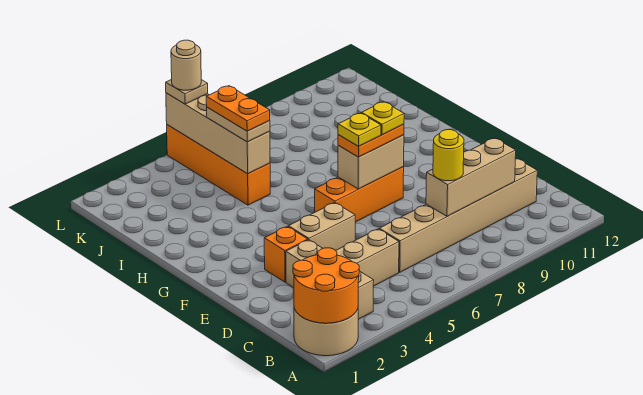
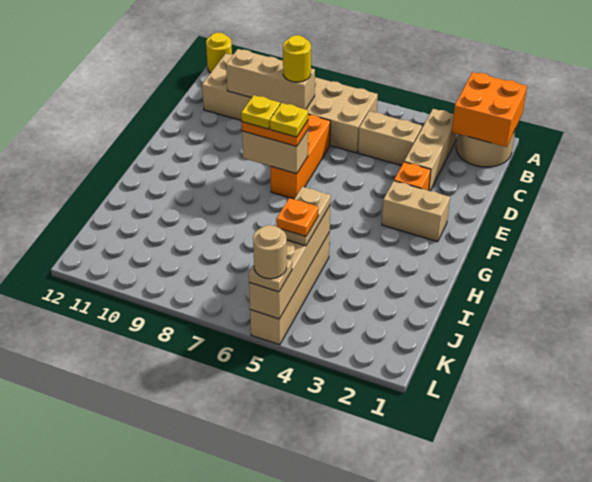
orange 2x2 round brick [293,248,359,323] -> orange 2x2 brick [452,72,527,147]
none -> yellow 1x1 round brick [206,33,232,73]
tan 1x6 brick [379,158,537,272] -> tan 2x6 brick [202,53,378,153]
tan 1x2 brick [288,203,355,251] -> tan 1x2 brick moved to [382,181,450,242]
orange 1x3 brick [315,167,404,222] -> orange 1x3 brick turned to [270,115,330,199]
orange 1x4 brick [167,125,270,205] -> tan 1x4 brick [250,232,330,345]
orange 1x2 plate [206,86,270,131] -> orange 1x1 plate [276,198,318,236]

